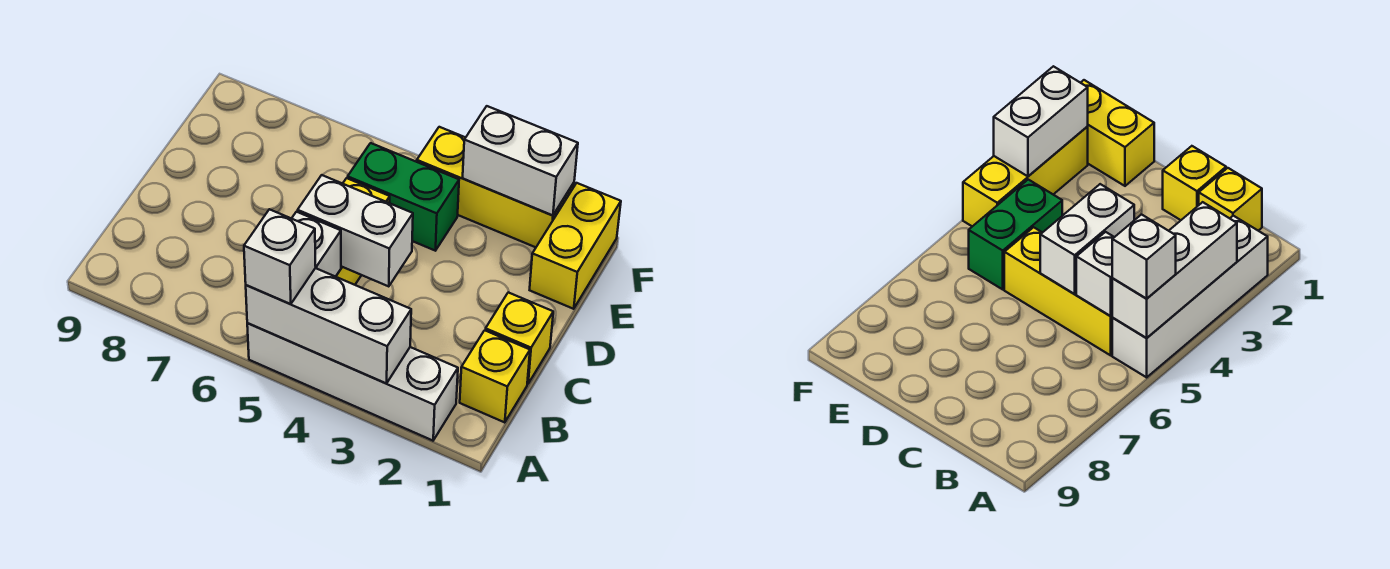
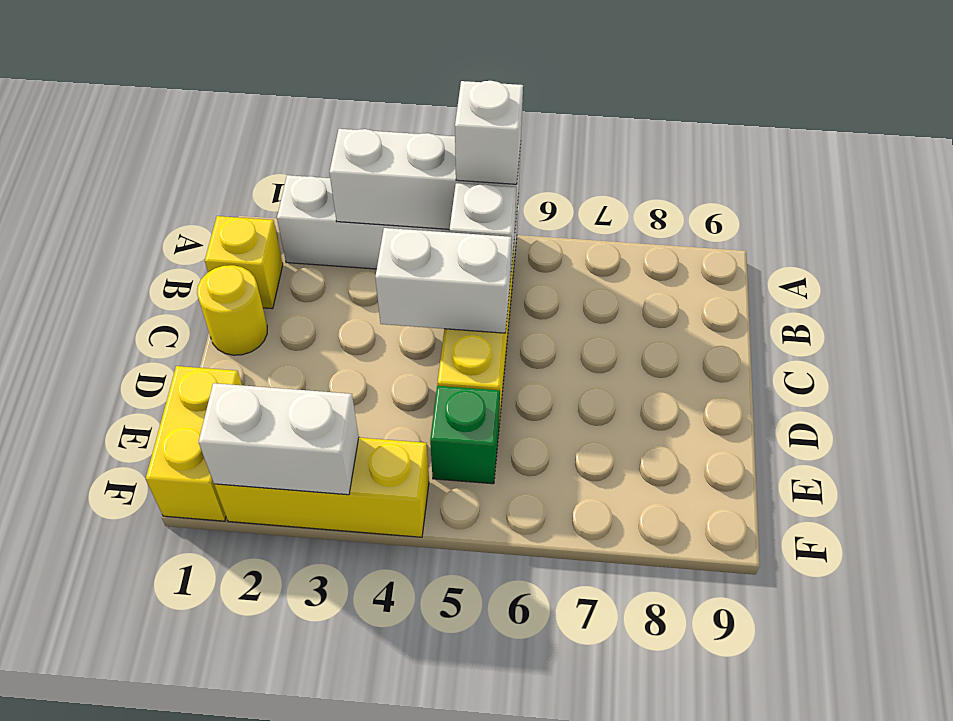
yellow 1x1 brick [485,292,553,384] -> yellow 1x1 round brick [197,265,267,355]
green 1x2 brick [348,143,459,251] -> green 1x1 brick [430,386,500,484]

